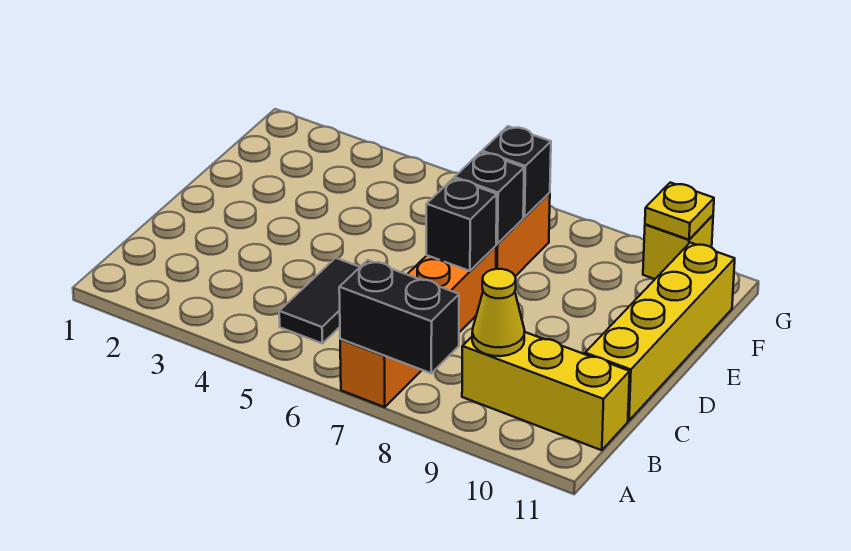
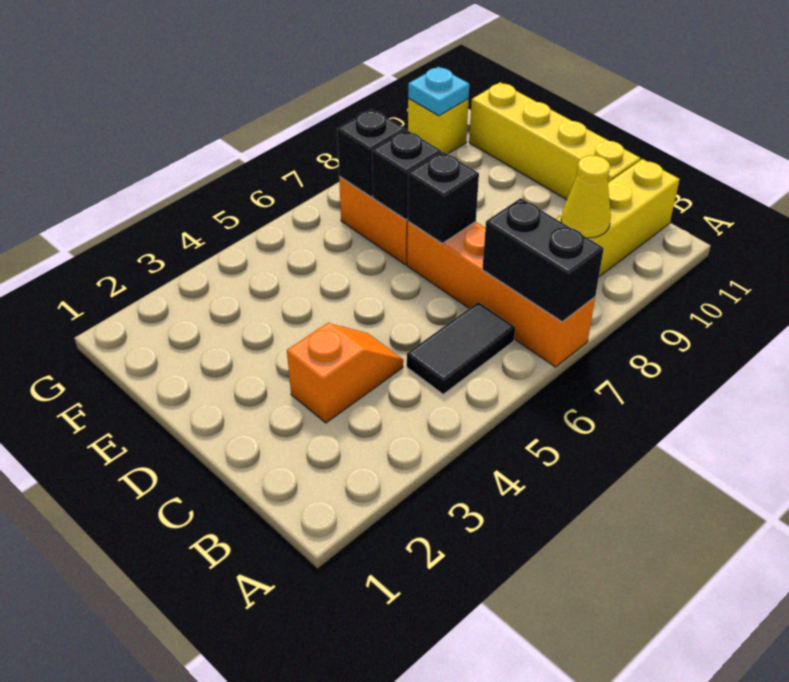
black 1x2 brick [339,260,459,373] -> black 1x2 brick turned to [482,198,604,322]
black 1x2 tile [279,258,360,343] -> black 1x2 tile turned to [407,302,515,394]
none -> orange 1x2 slope [287,323,403,423]
yellow 1x1 plate [645,183,714,240] -> cyan 1x1 plate [408,67,469,116]

